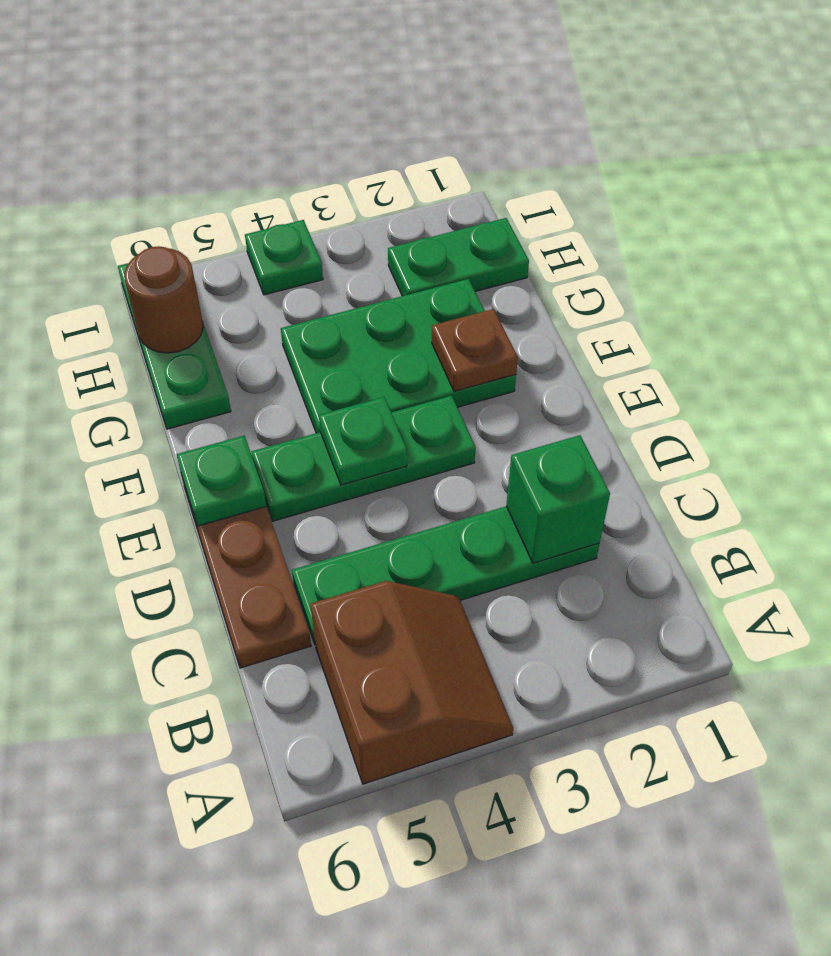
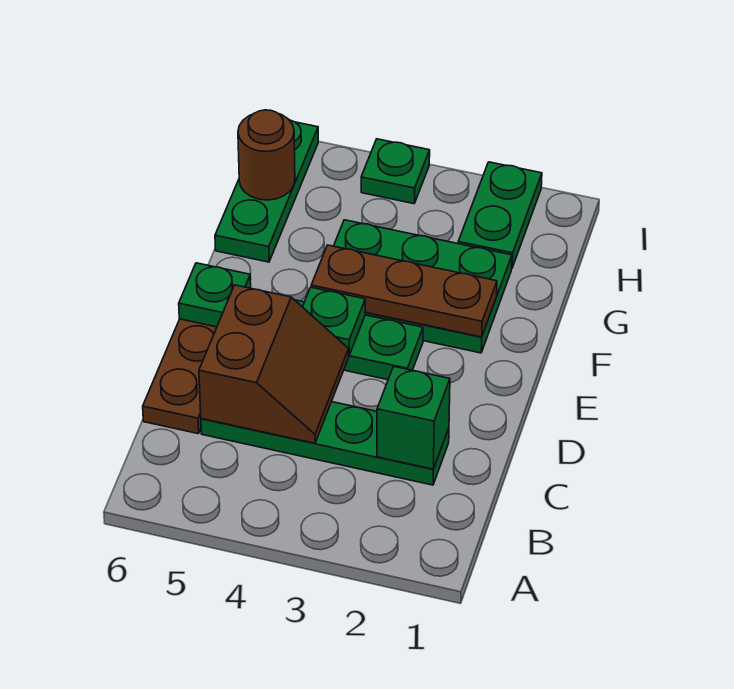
brown 2x2 slope [310,581,513,784] -> brown 2x2 slope moved to [199,285,349,443]
brown 1x1 plate [432,309,518,391] -> brown 1x3 plate [311,245,497,337]
green 1x2 plate [388,218,529,296] -> green 1x2 plate turned to [458,162,542,267]

